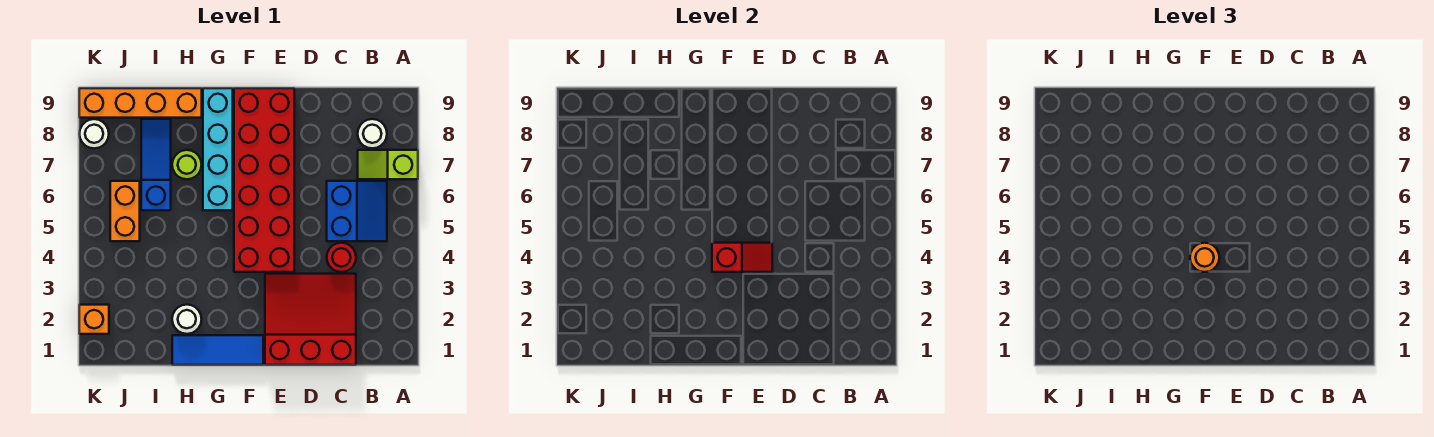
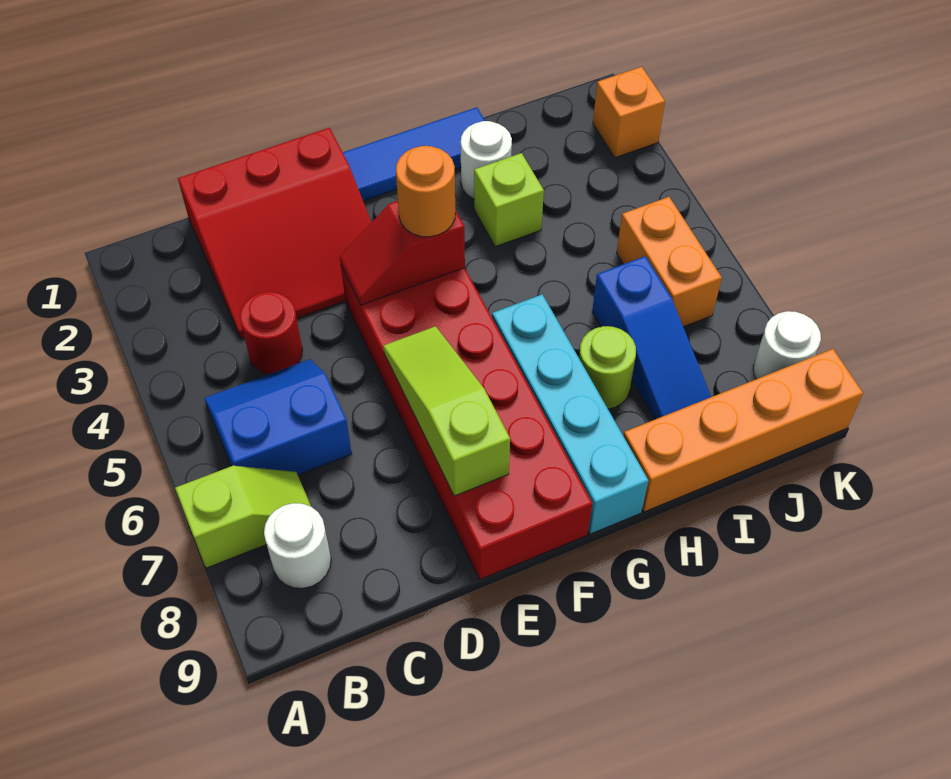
blue 2x2 slope [327,181,387,241] -> blue 2x2 slope turned to [204,359,352,475]
none -> lime 1x3 slope [383,326,510,496]
none -> lime 1x1 brick [474,153,544,247]

